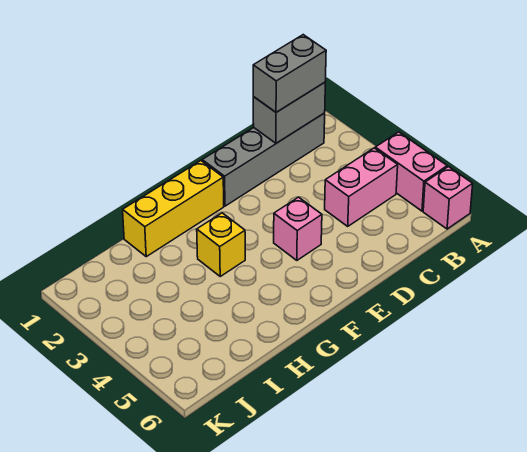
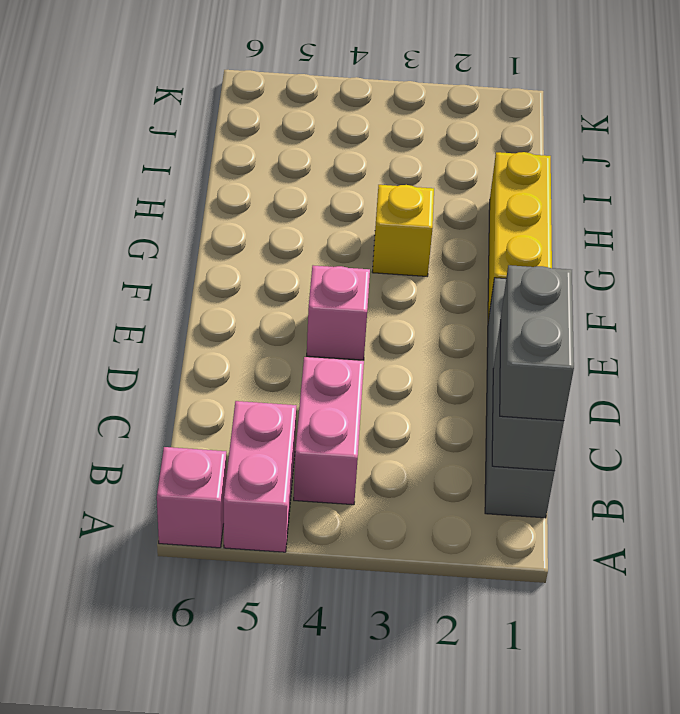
pink 1x2 brick [375,132,447,211] -> pink 1x2 brick turned to [224,401,296,552]

